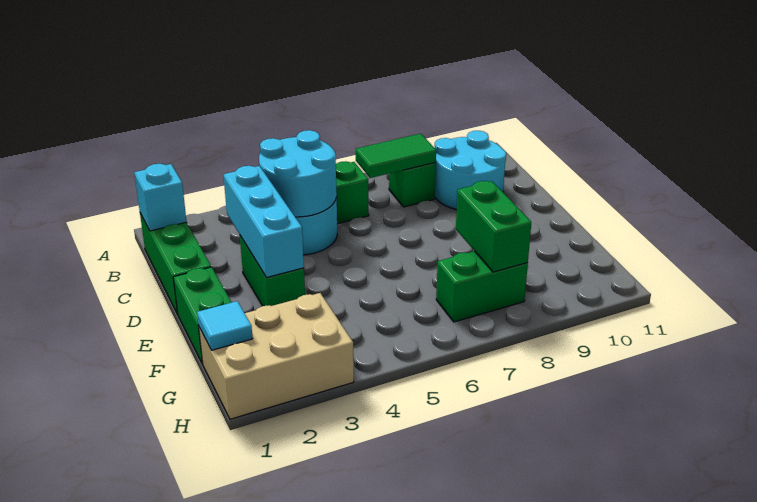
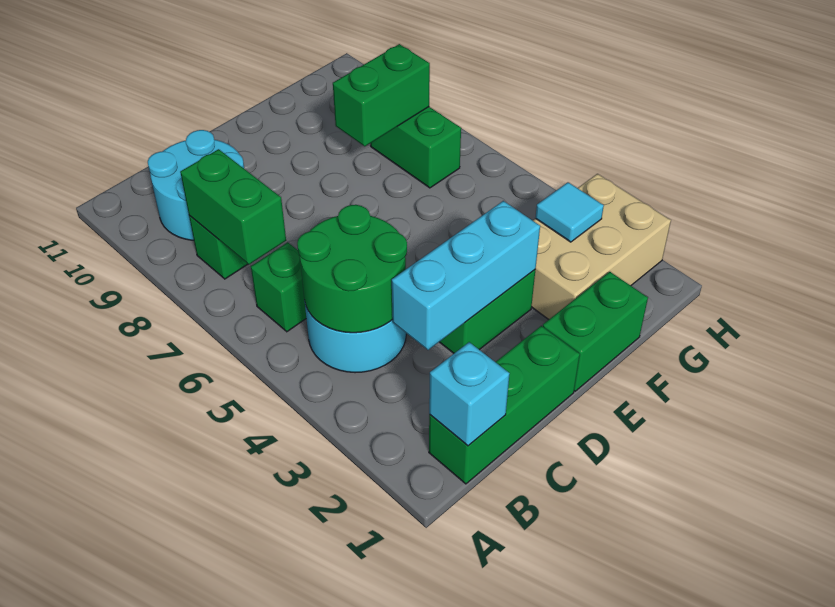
cyan 2x2 round brick [259,130,337,217] -> green 2x2 round brick [297,205,407,333]
green 1x2 tile [356,134,436,178] -> green 1x2 brick [180,149,286,264]
tan 2x3 brick [199,293,354,419] -> tan 2x3 brick turned to [532,174,671,319]
cyan 1x1 tile [197,301,253,350] -> cyan 1x1 tile moved to [535,182,604,242]

